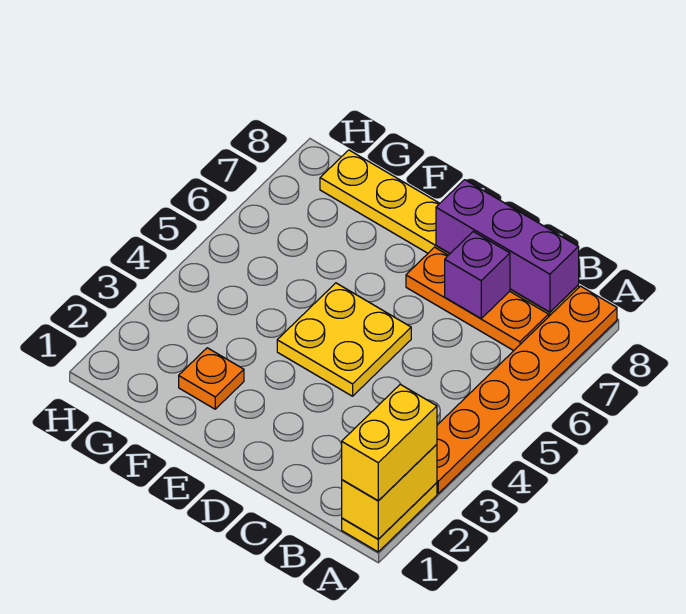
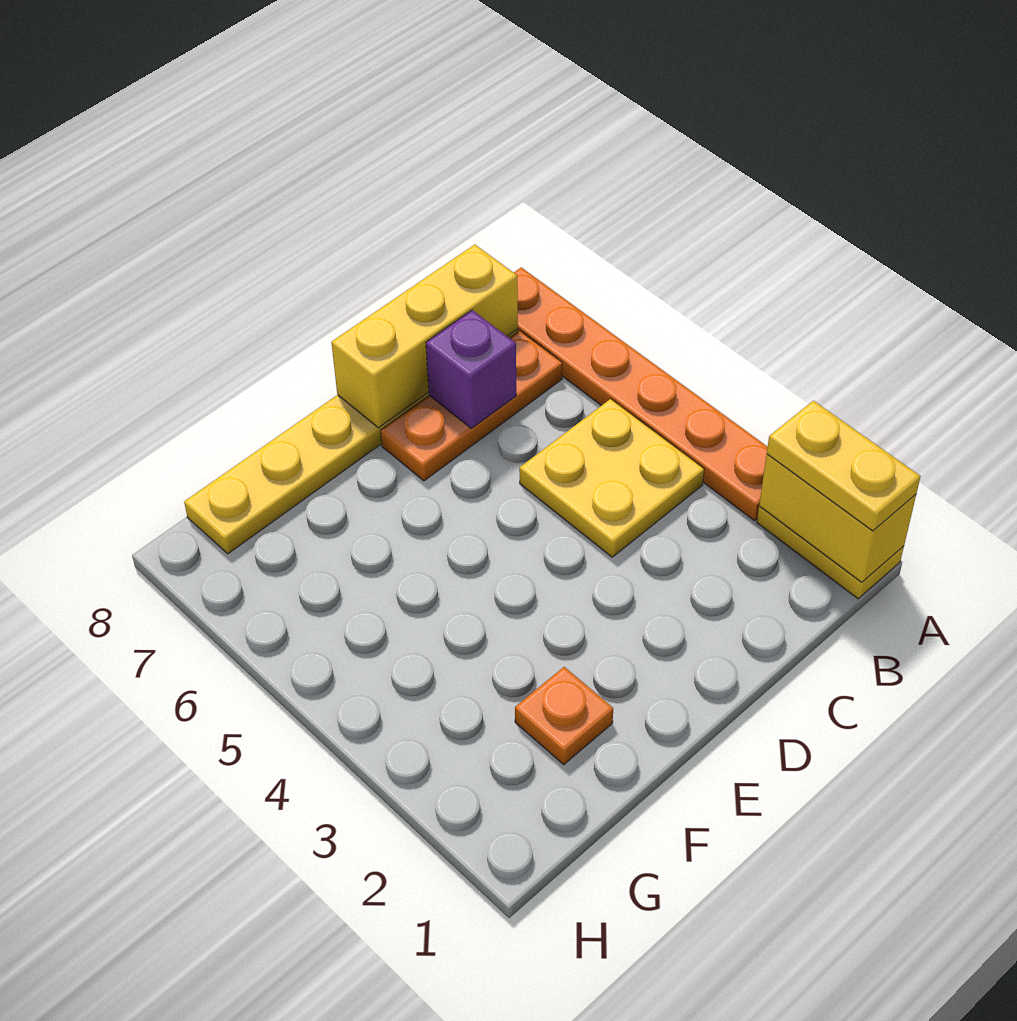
yellow 1x2 brick [342,384,437,501] -> yellow 1x2 plate [767,401,921,531]
purple 1x3 brick [436,180,579,312] -> yellow 1x3 brick [331,244,518,428]
yellow 2x2 plate [277,283,411,396] -> yellow 2x2 plate moved to [519,399,704,557]

